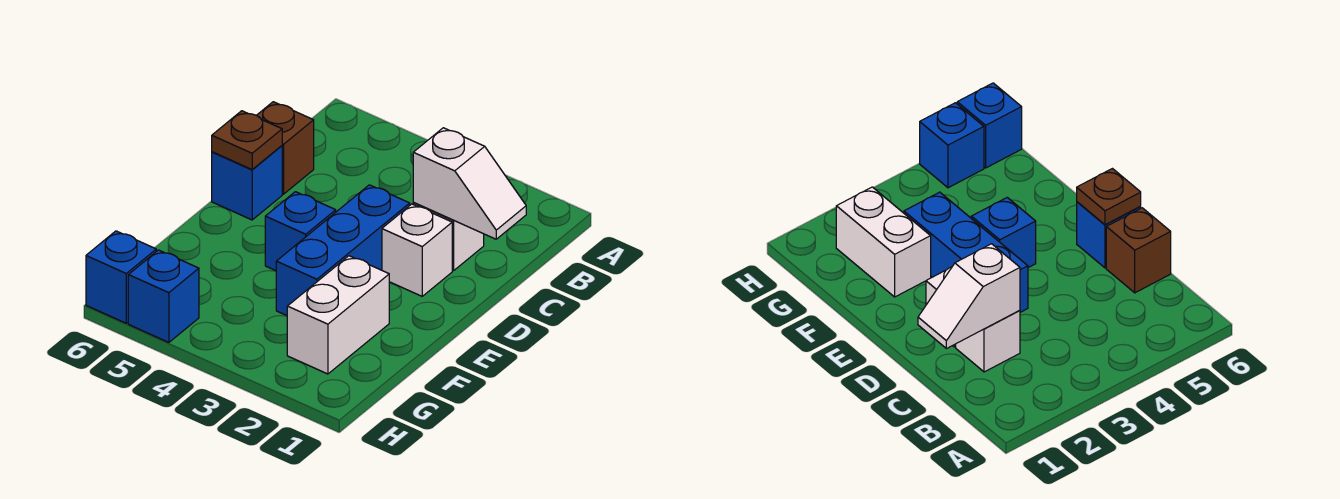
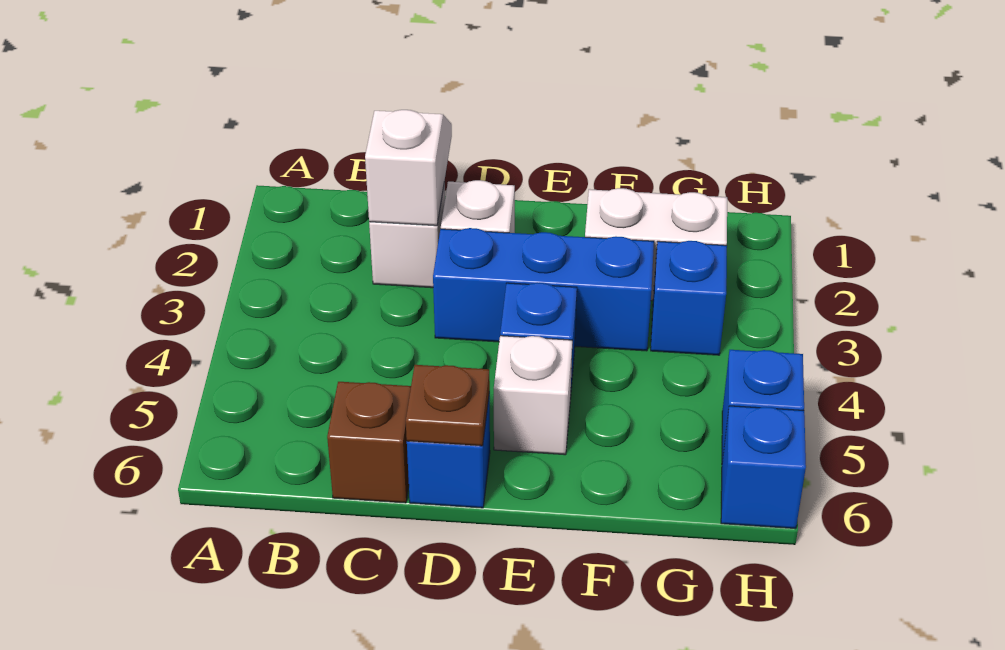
none -> white 1x1 brick [494,336,572,455]
none -> blue 1x1 brick [651,241,727,355]

